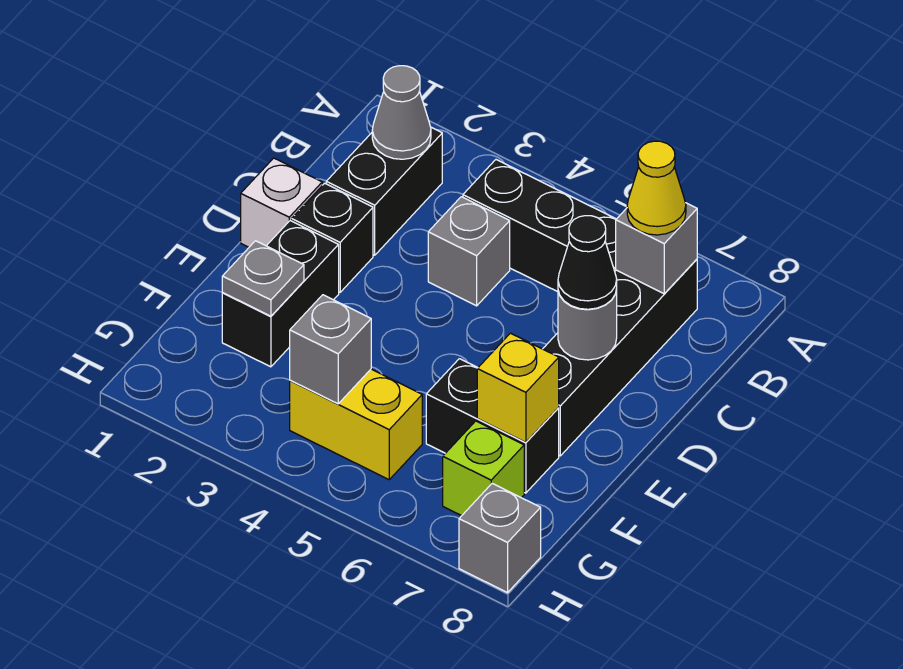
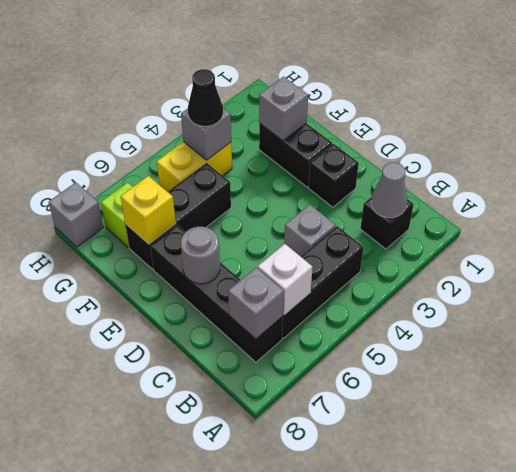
black 1x2 brick [326,127,442,255] -> black 1x1 brick [360,197,414,249]
yellow 1x1 cone [627,141,686,235] -> none
white 1x1 brick [241,158,322,247] -> white 1x1 brick moved to [258,244,312,315]
black 1x1 cone [558,216,617,309] -> black 1x1 cone moved to [188,69,223,126]
grey 1x1 plate [222,241,304,316] -> grey 1x1 brick [259,77,308,141]
black 1x2 brick [426,359,559,493] -> black 1x3 brick [125,163,231,269]

